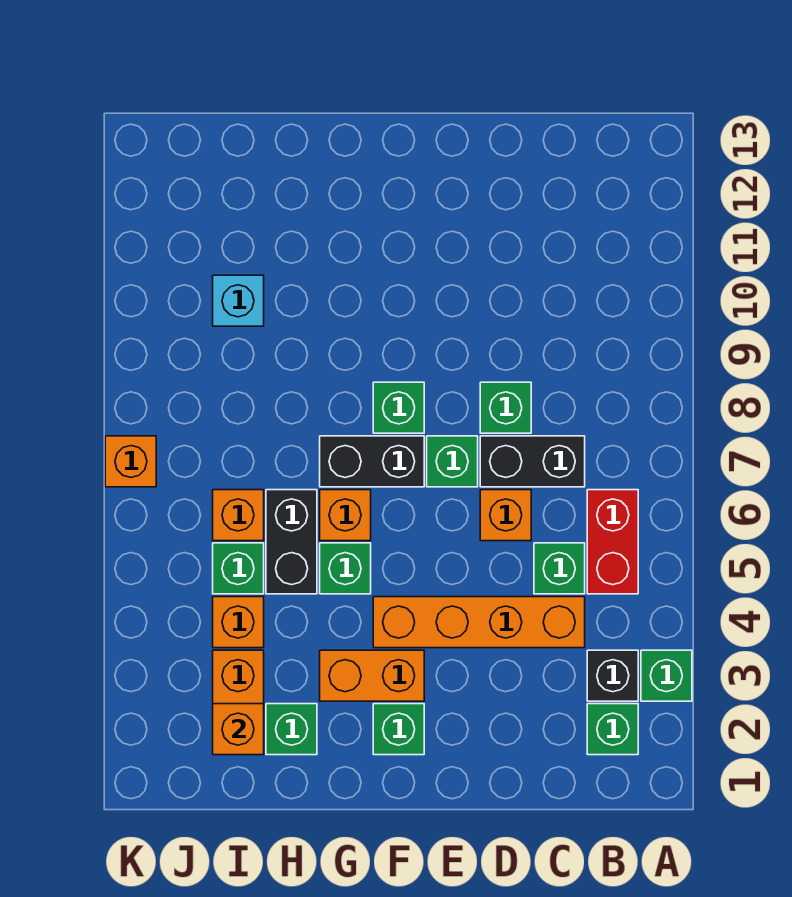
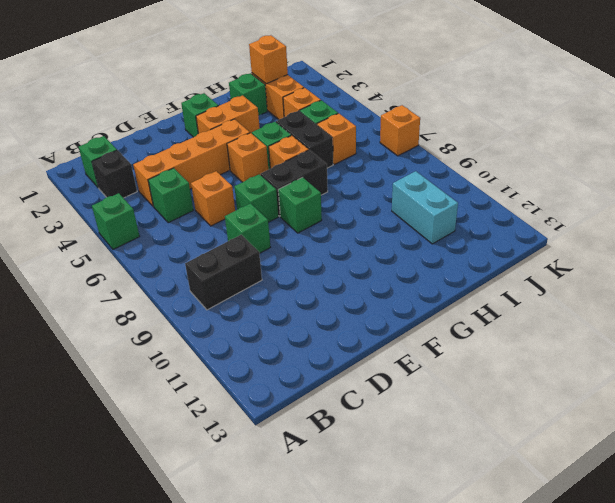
green 1x1 brick [641,650,692,701] -> green 1x1 brick moved to [92,193,140,249]
red 1x2 brick [587,490,638,594] -> none
black 1x2 brick [480,436,585,487] -> black 1x2 brick moved to [185,235,262,310]
none -> orange 1x1 brick [227,133,268,182]
cyan 1x1 brick [213,275,264,326] -> cyan 1x2 brick [392,171,458,244]

